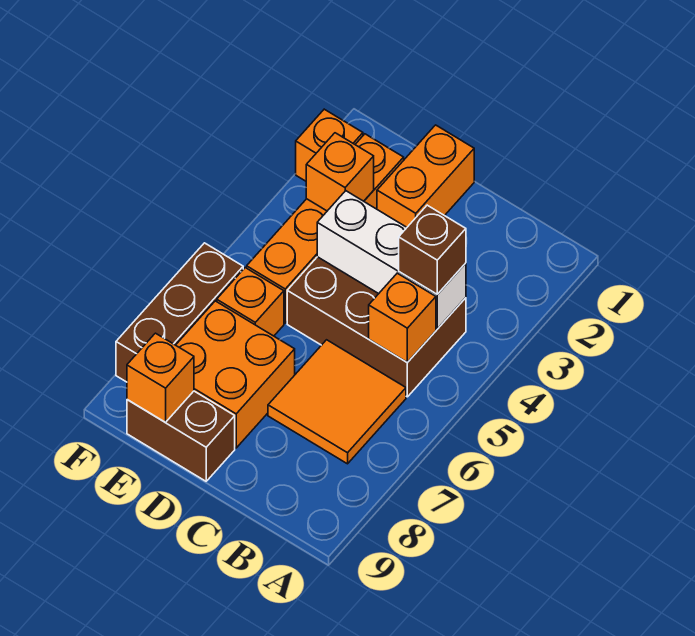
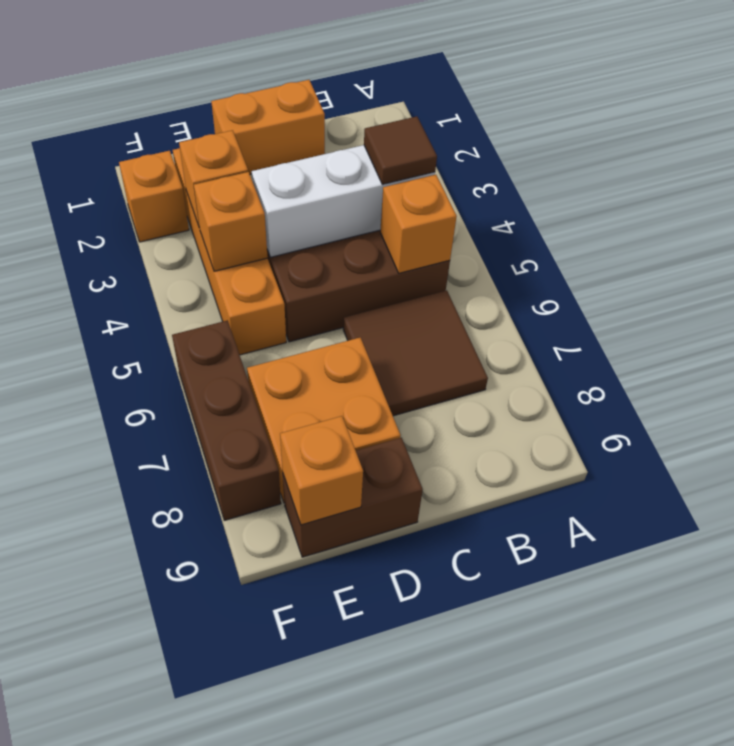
brown 1x1 brick [399,205,466,294] -> brown 1x1 tile [364,116,437,184]
orange 2x2 tile [268,340,406,464] -> brown 2x2 tile [343,290,488,416]
orange 1x2 brick [377,125,474,227] -> orange 1x2 brick turned to [211,80,325,174]
orange 1x1 brick [217,268,284,336] -> orange 1x1 brick moved to [194,172,268,271]

